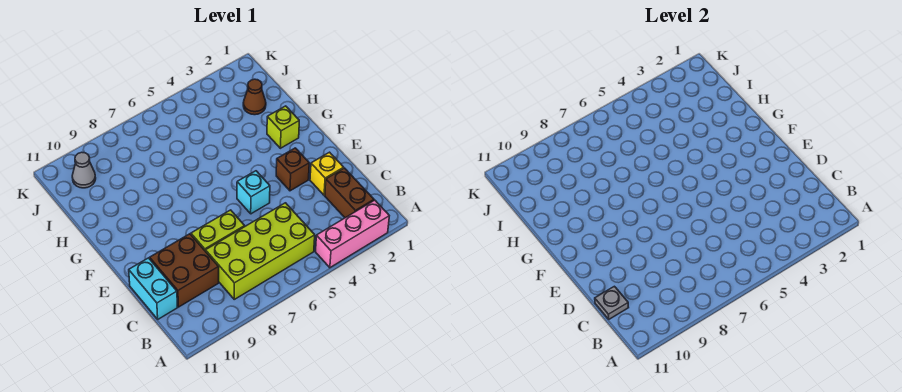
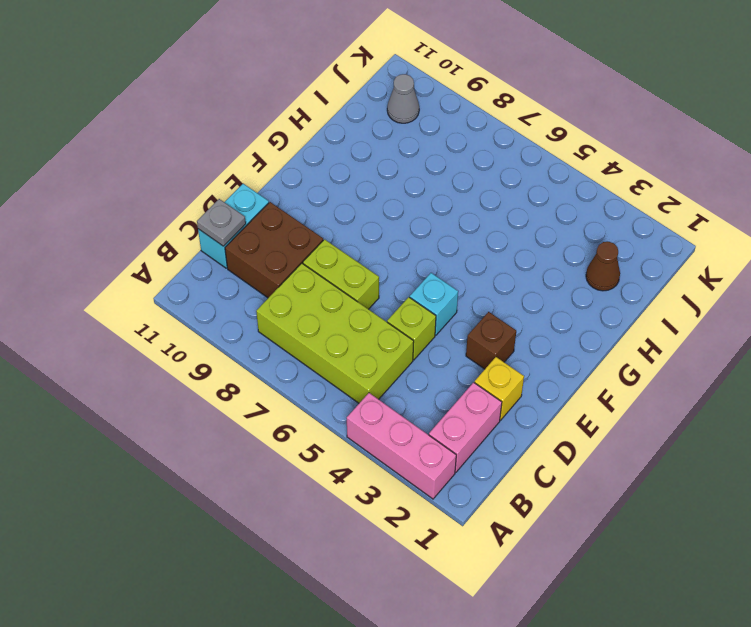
brown 1x2 brick [325,168,374,218] -> pink 1x2 brick [429,382,502,472]
lime 1x1 brick [267,106,299,148] -> lime 1x1 brick moved to [387,297,436,360]

